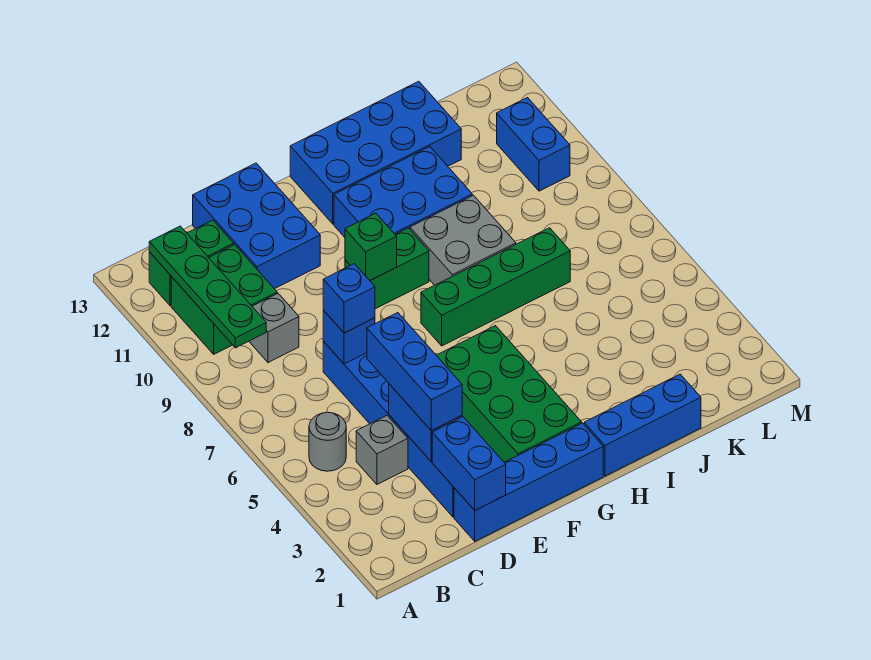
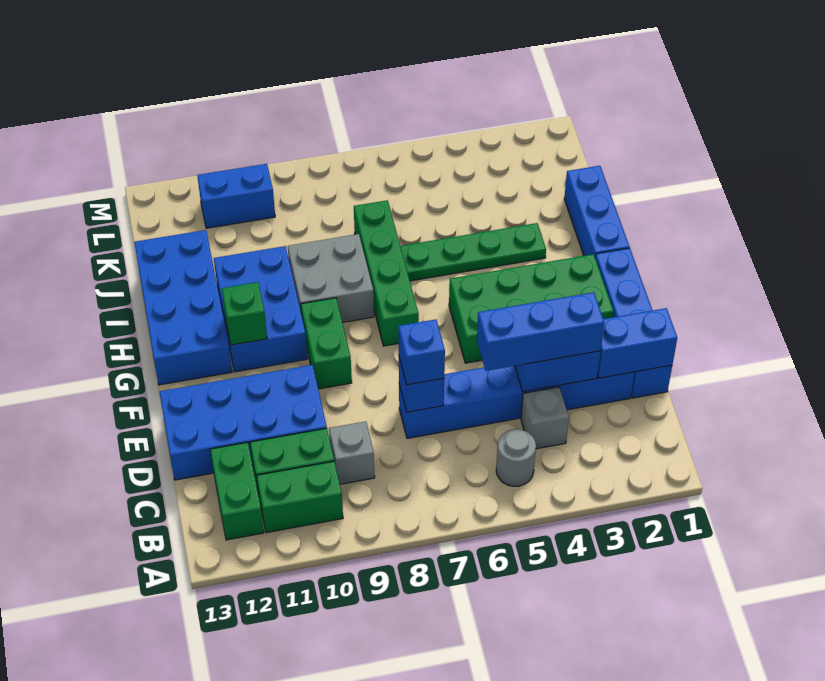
green 1x4 plate [149,226,266,348] -> green 1x4 plate moved to [400,223,546,281]
blue 2x3 brick [193,163,320,289] -> blue 2x4 brick [159,365,327,480]
green 1x1 brick [345,213,397,281] -> green 1x1 brick moved to [222,282,267,345]

